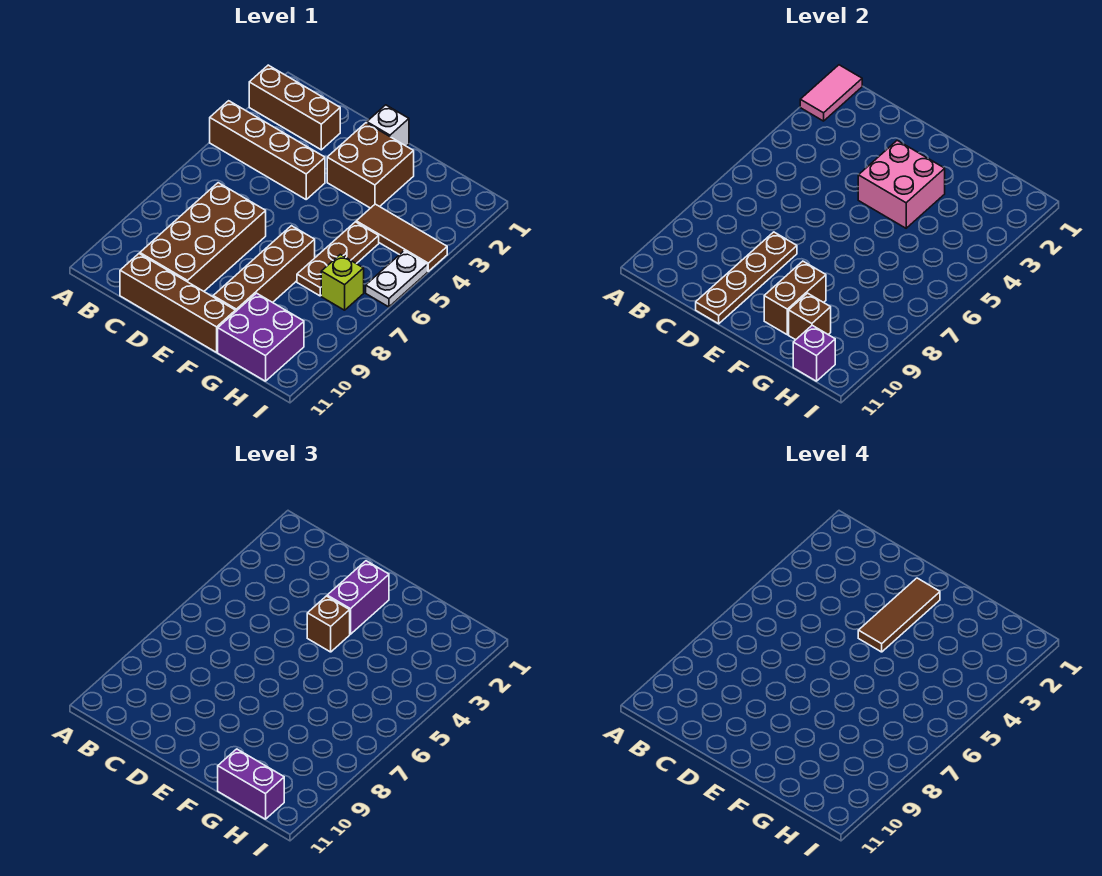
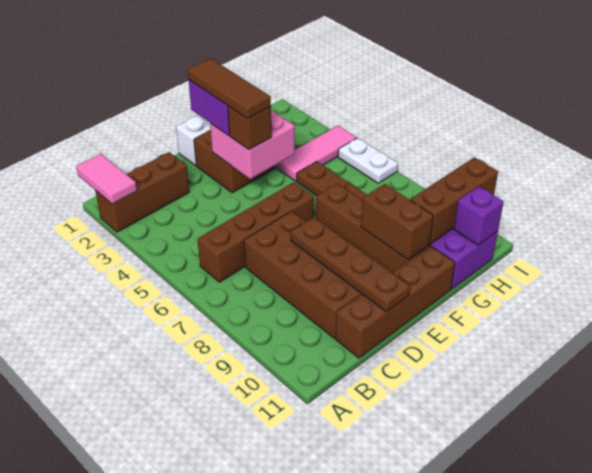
brown 1x4 brick [210,101,325,199] -> brown 1x4 brick moved to [198,182,314,282]
brown 1x3 tile [356,204,447,271] -> pink 1x3 tile [277,126,357,181]
brown 1x1 brick [789,293,831,340] -> brown 1x3 brick [410,157,498,244]
purple 1x2 brick [218,749,284,819] -> none
lime 1x1 brick [321,254,364,310] -> none

